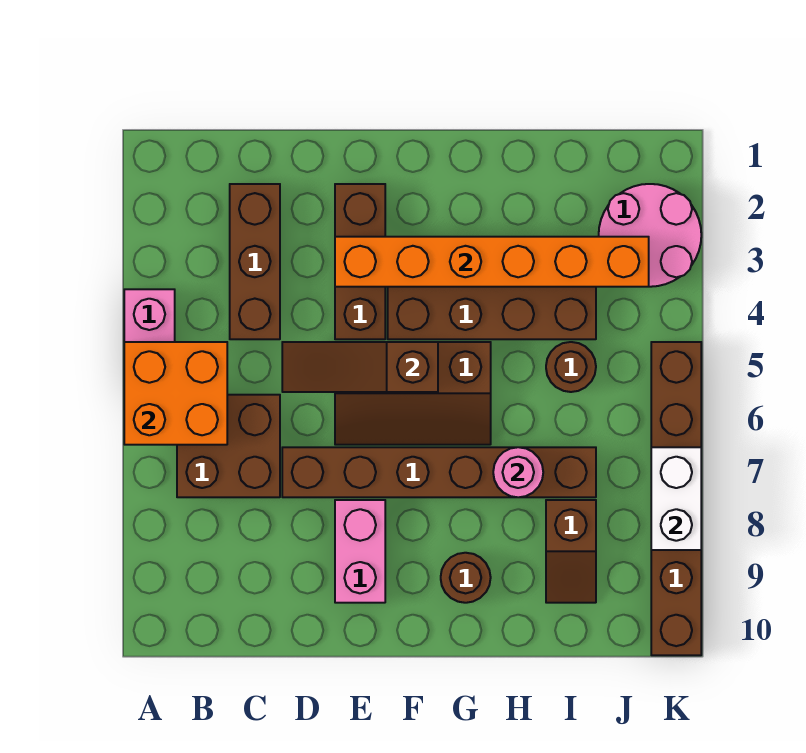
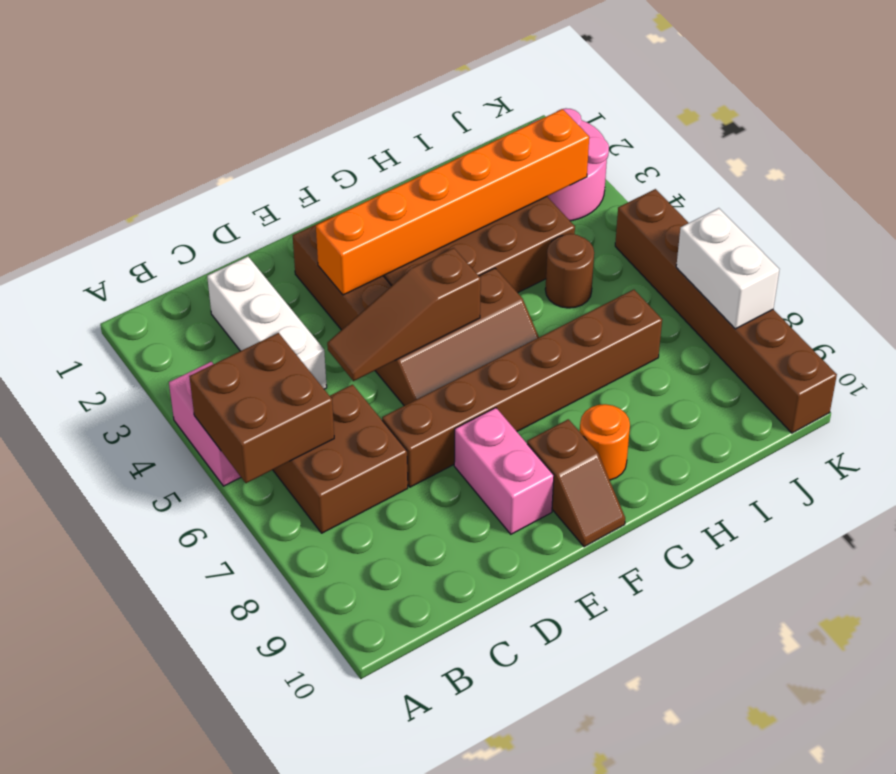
orange 2x2 brick [124,342,227,445] -> brown 2x2 brick [189,333,334,483]
brown 1x3 brick [230,184,280,339] -> white 1x3 brick [207,257,327,389]
brown 1x1 round brick [441,553,491,603] -> orange 1x1 round brick [580,404,630,480]
pink 1x1 round brick [493,447,543,497] -> none
brown 1x2 slope [546,500,596,603] -> brown 1x2 slope moved to [527,419,625,547]

